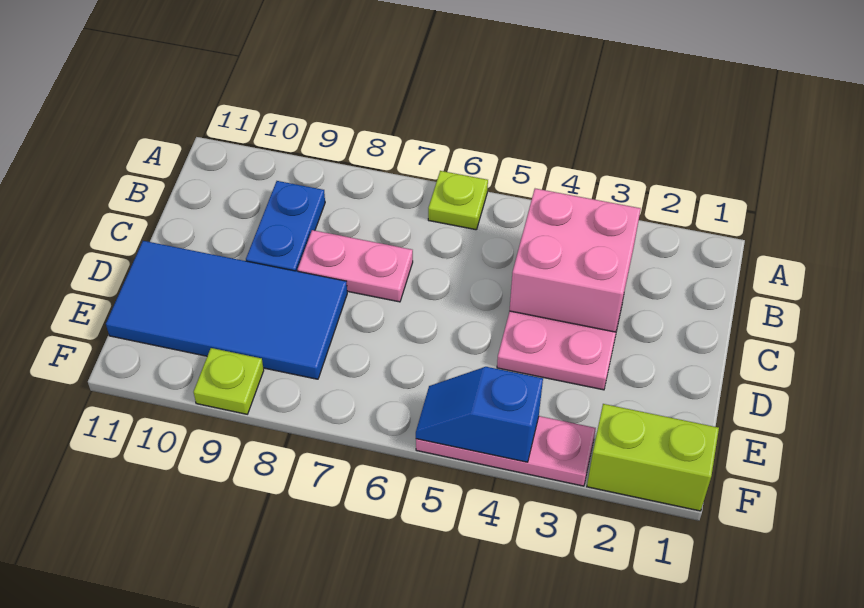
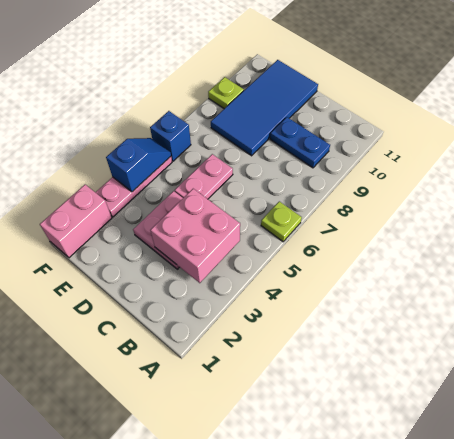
pink 1x2 plate [298,230,413,302] -> pink 1x2 plate moved to [175,154,233,199]
lime 1x2 brick [587,404,719,511] -> pink 1x2 brick [40,185,112,258]
none -> blue 1x1 brick [150,111,191,161]

